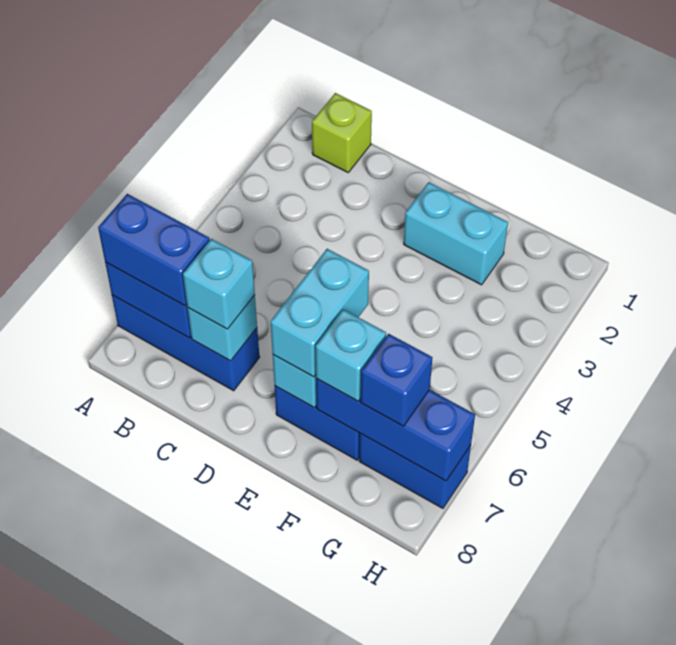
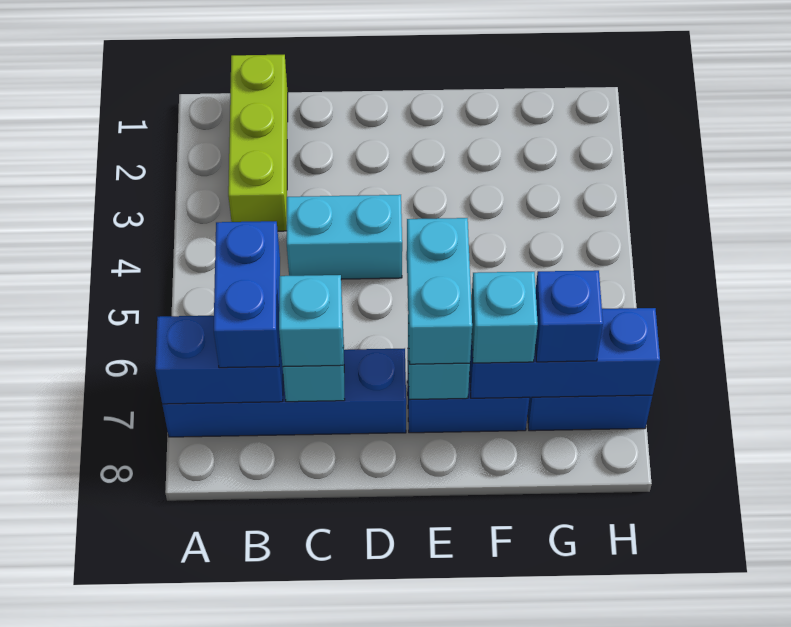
blue 1x3 brick [112,295,260,391] -> blue 1x4 brick [162,348,406,437]
blue 1x2 brick [98,194,210,306] -> blue 1x2 brick turned to [214,221,280,368]
lime 1x1 brick [312,93,372,172] -> lime 1x3 brick [228,55,288,231]
cyan 1x2 brick [404,182,508,285] -> cyan 1x2 brick moved to [287,195,402,279]

